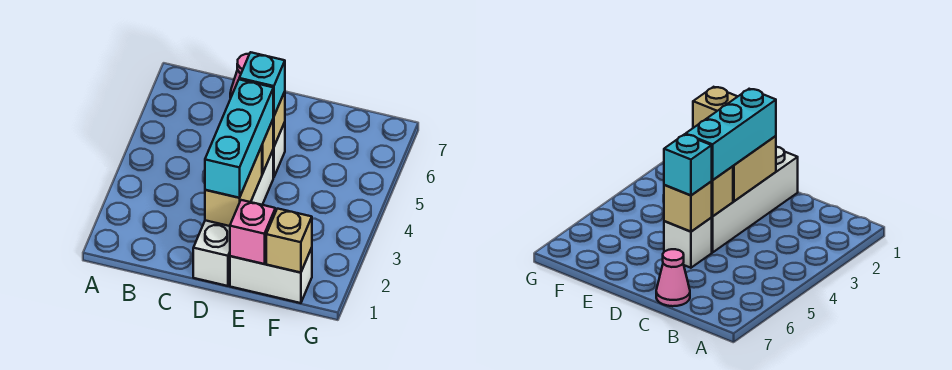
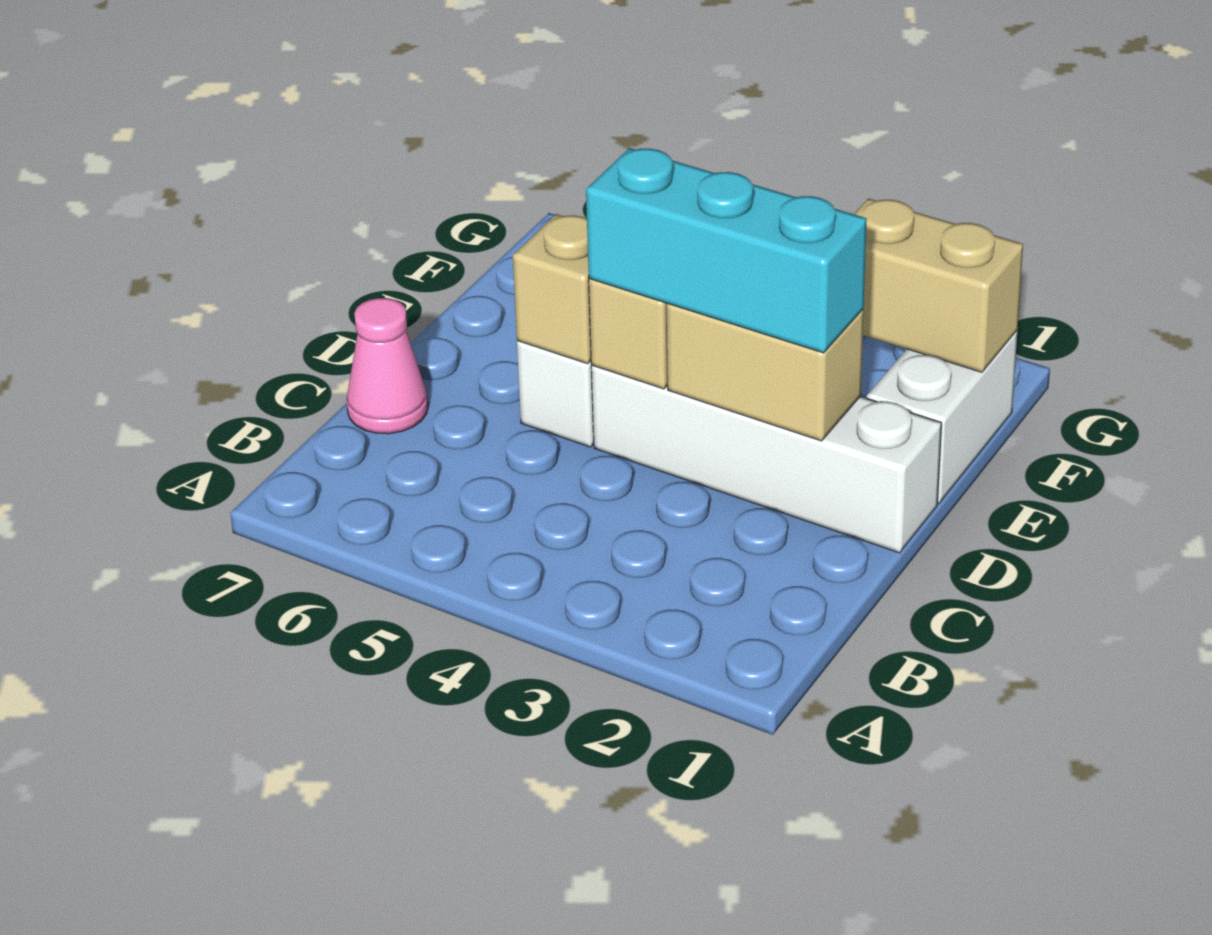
cyan 1x1 brick [239,52,285,116] -> none
pink 1x1 brick [230,200,275,264] -> none
tan 1x1 brick [266,209,312,273] -> tan 1x2 brick [854,198,1023,372]

